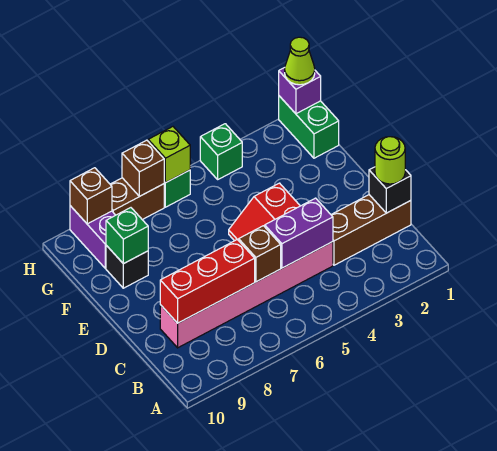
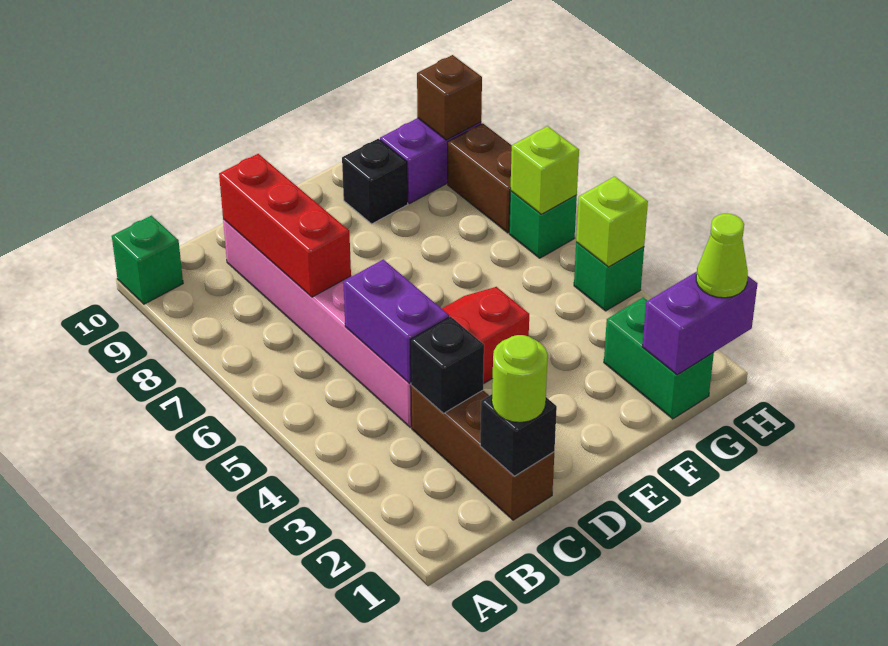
none -> black 1x1 brick [410,316,484,413]
brown 1x1 brick [239,226,281,282] -> none
green 1x1 brick [106,208,148,264] -> green 1x1 brick moved to [112,216,183,304]
green 1x2 brick [279,96,339,158] -> green 1x2 brick turned to [604,297,714,419]
purple 1x1 brick [279,68,321,114] -> purple 1x2 brick [642,272,758,375]
none -> lime 1x1 brick [576,176,648,267]
brown 1x1 brick [122,140,164,196] -> none

